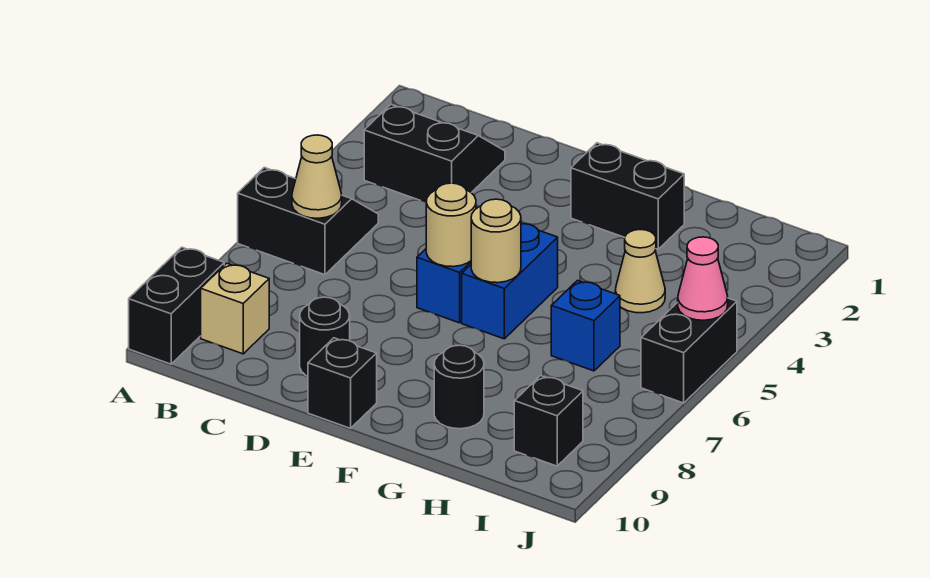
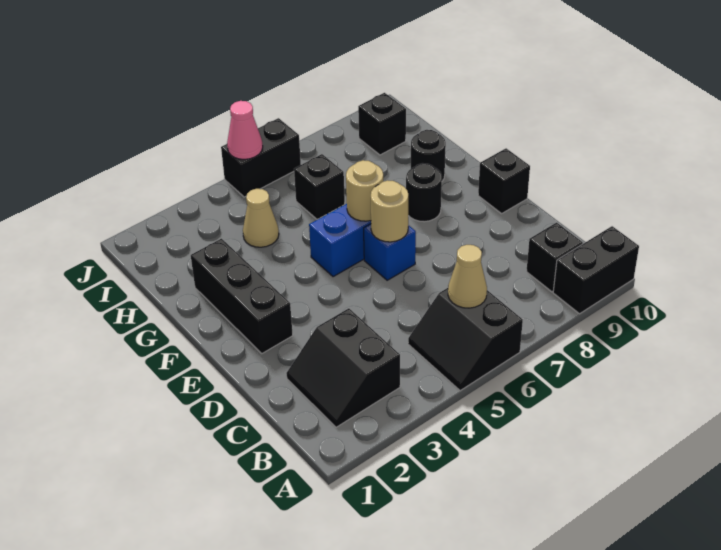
tan 1x1 brick [201,263,269,354] -> black 1x1 brick [526,223,583,292]
black 1x1 round brick [300,297,350,377] -> black 1x1 round brick moved to [406,163,442,222]
black 1x2 brick [571,143,684,249] -> black 1x3 brick [191,239,293,353]
blue 1x1 brick [551,280,620,371] -> black 1x1 brick [294,154,345,219]

